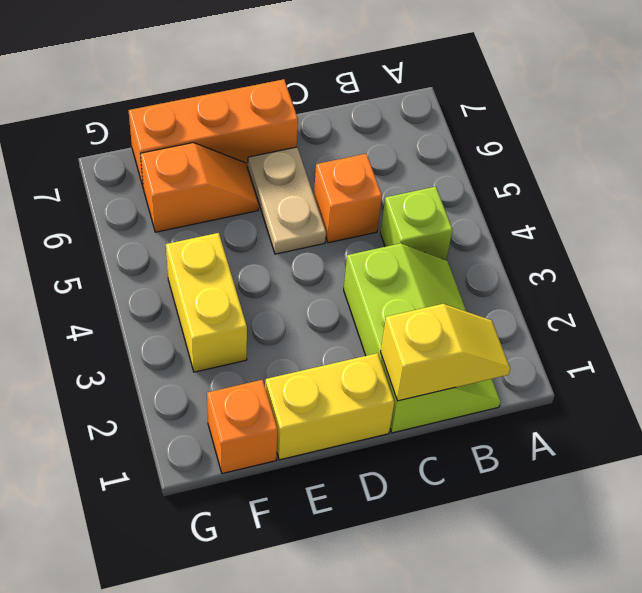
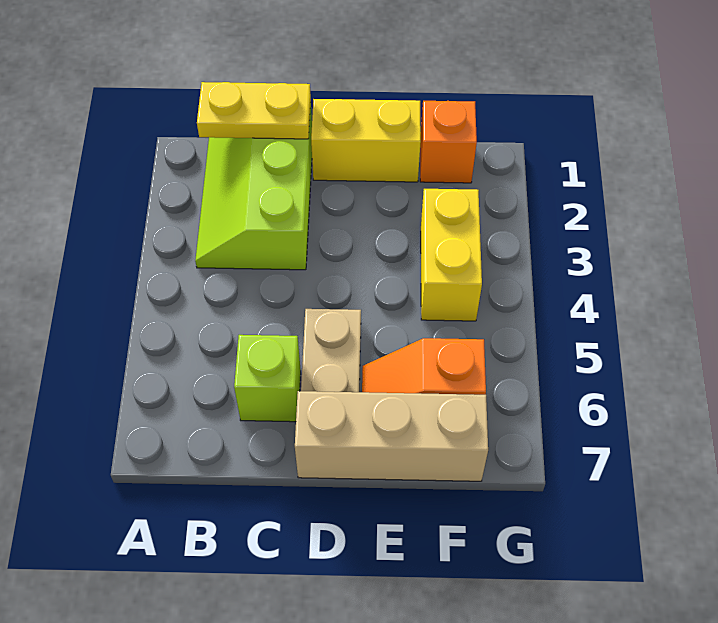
yellow 1x2 slope [381,304,510,401] -> yellow 1x2 plate [197,82,311,139]
lime 1x1 brick [381,187,452,260] -> lime 1x1 brick moved to [234,335,301,422]
orange 1x1 brick [314,154,382,243] -> none
orange 1x3 brick [128,79,298,186] -> tan 1x3 brick [295,391,488,481]

